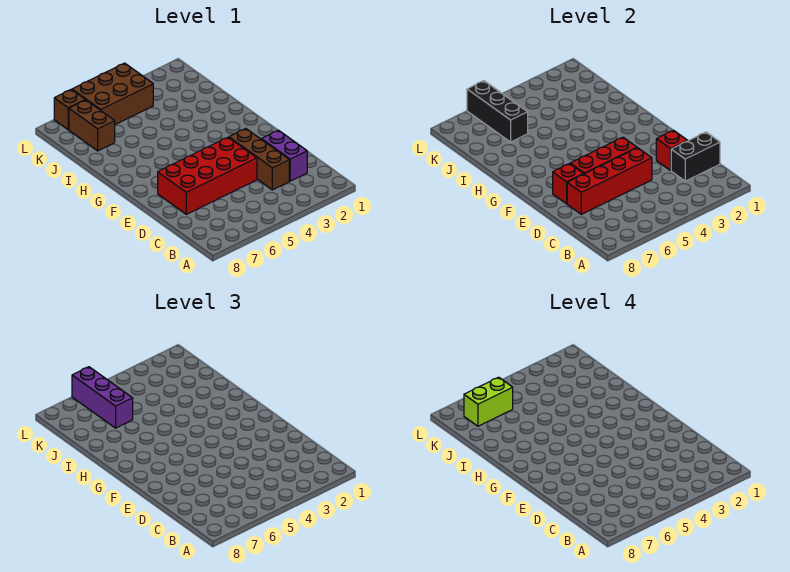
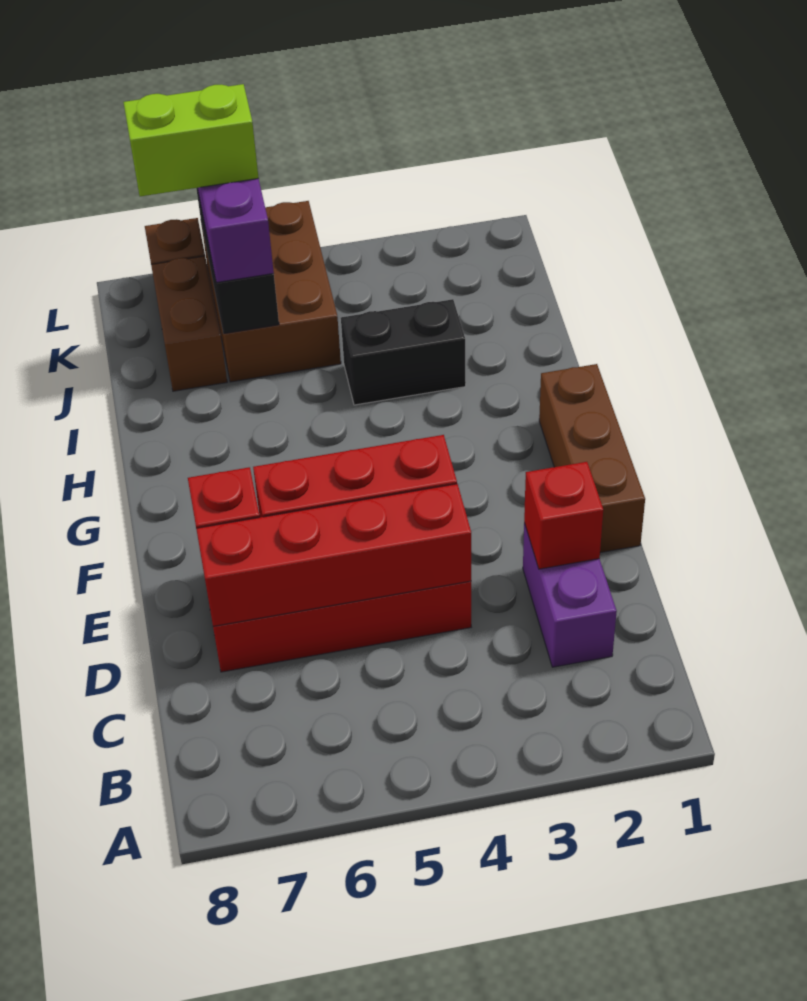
black 1x2 brick [671,132,720,181] -> black 1x2 brick moved to [341,299,466,405]
brown 1x3 brick [229,129,289,190] -> brown 1x3 brick moved to [539,364,645,553]
brown 2x3 brick [72,63,153,125] -> brown 2x3 brick turned to [201,201,341,382]

